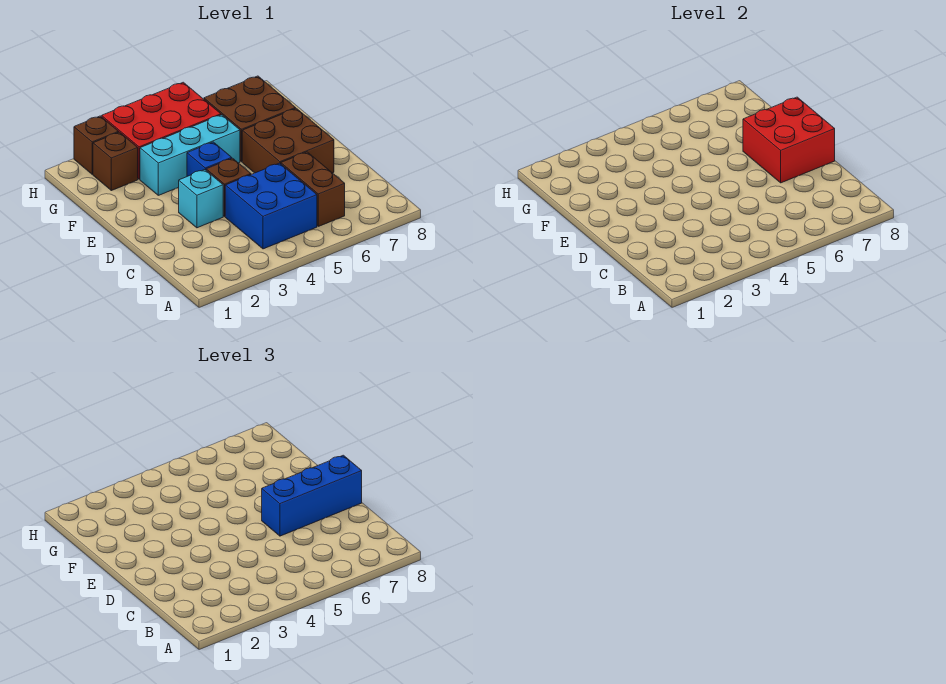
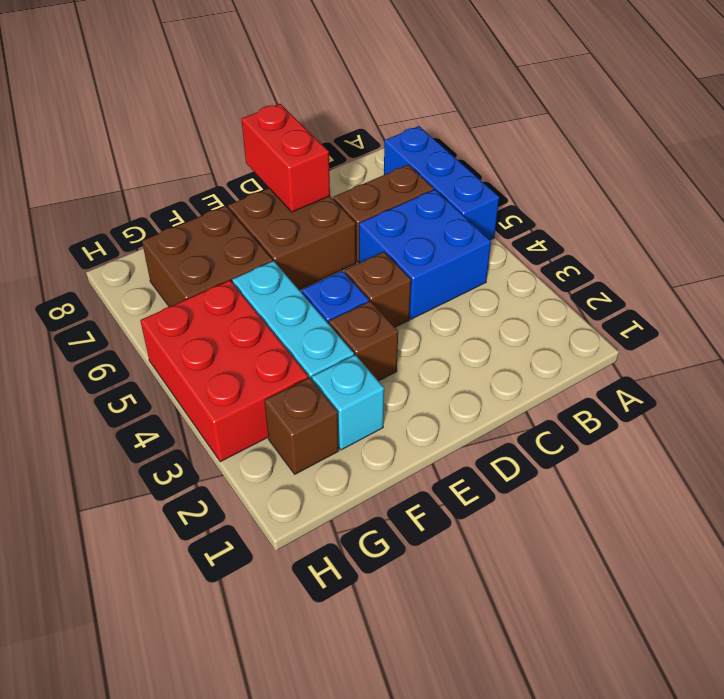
cyan 1x1 brick [179,170,223,228] -> cyan 1x1 brick moved to [312,355,384,450]
blue 1x3 brick [262,455,362,536] -> blue 1x3 brick moved to [384,126,499,240]
red 2x2 brick [743,97,835,183] -> red 1x2 brick [242,104,330,212]
brown 1x1 brick [74,116,119,174] -> brown 1x1 brick moved to [329,301,398,381]

